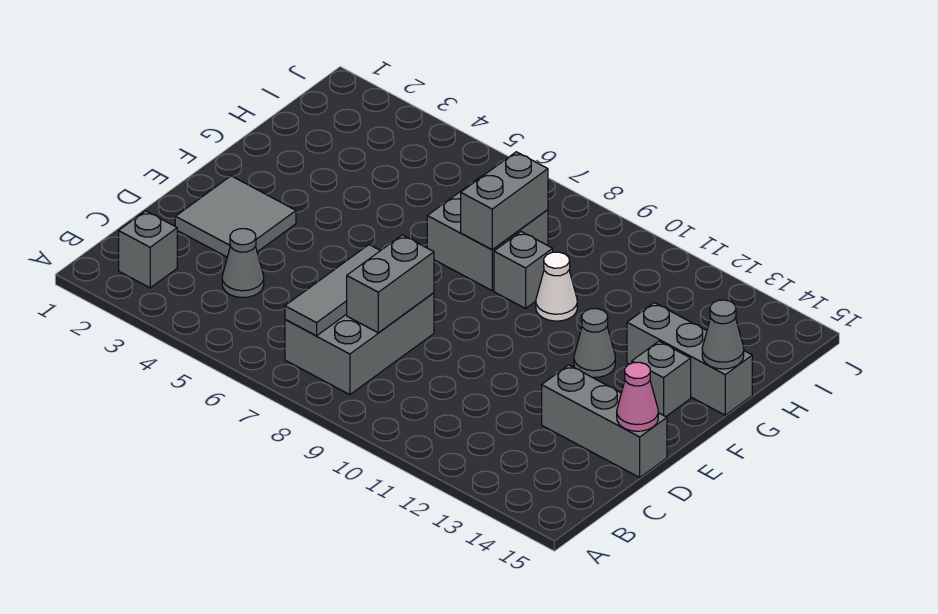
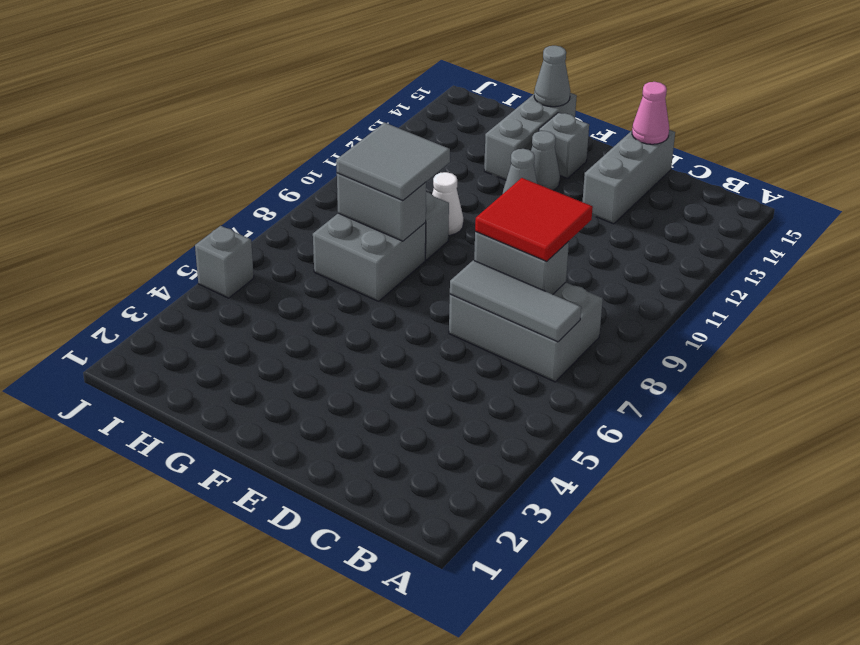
grey 1x1 brick [119,211,177,288] -> grey 1x1 brick moved to [195,226,254,298]
grey 1x1 cone [222,229,264,297] -> grey 1x1 cone moved to [531,131,560,190]
none -> red 2x2 tile [475,178,593,261]
grey 2x2 tile [175,176,296,257] -> grey 2x2 tile moved to [336,123,450,201]

